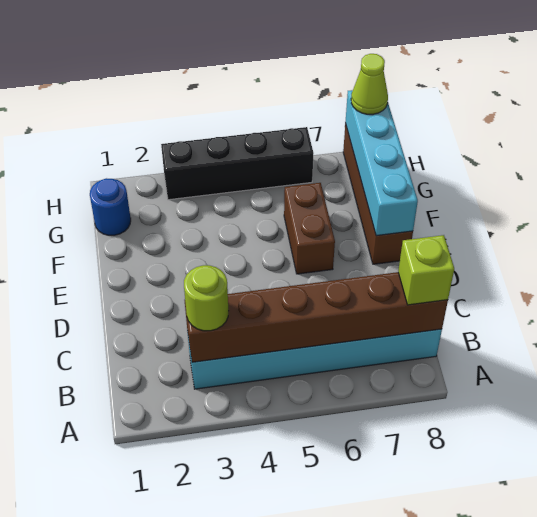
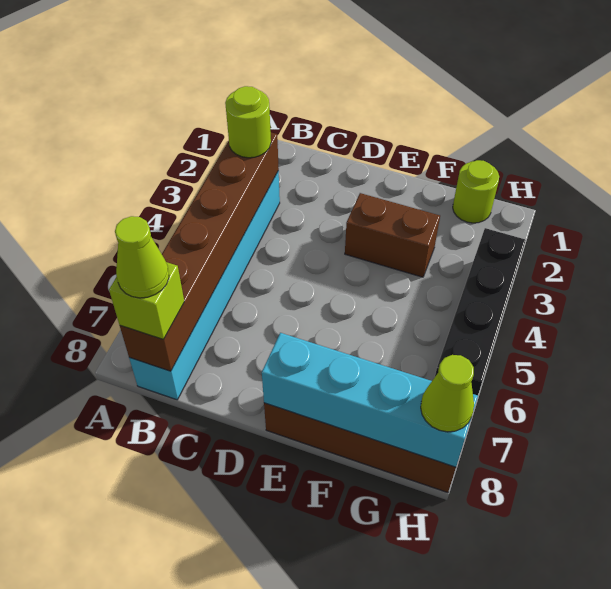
none -> lime 1x1 cone [115,216,169,298]
brown 1x2 brick [284,183,335,274] -> brown 1x2 brick moved to [345,193,440,277]
blue 1x1 round brick [90,178,131,235] -> lime 1x1 round brick [453,160,499,223]

